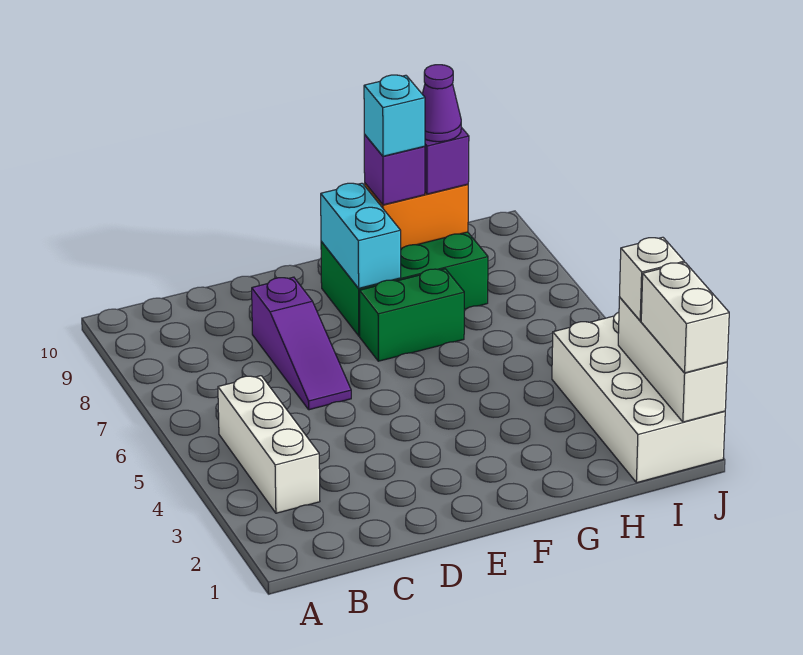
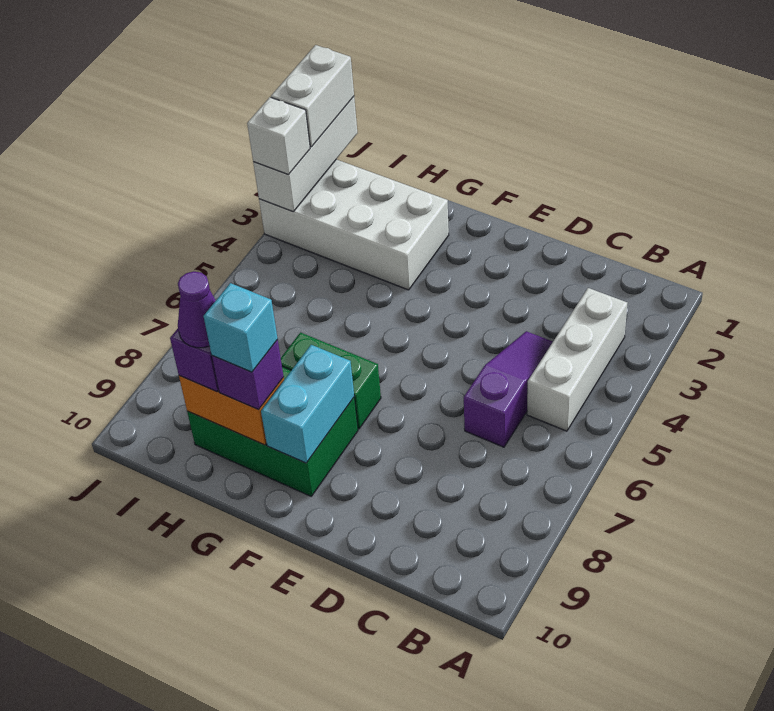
purple 1x3 slope [252,277,351,410] -> purple 1x3 slope moved to [464,331,553,447]
white 2x4 brick [552,312,725,483] -> white 2x4 brick turned to [259,159,449,290]

